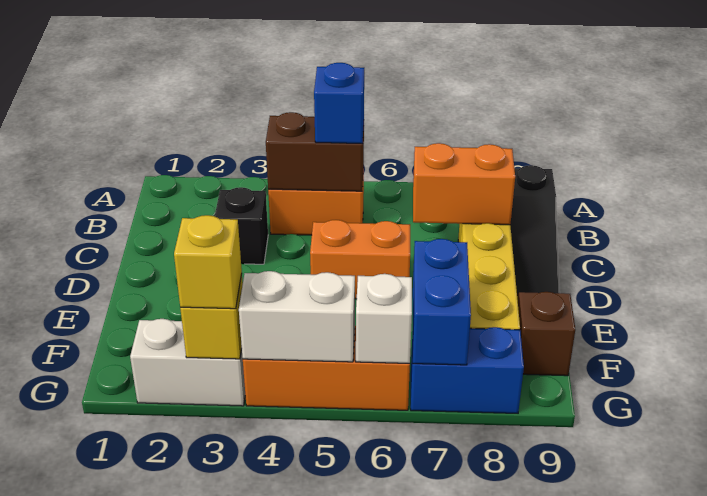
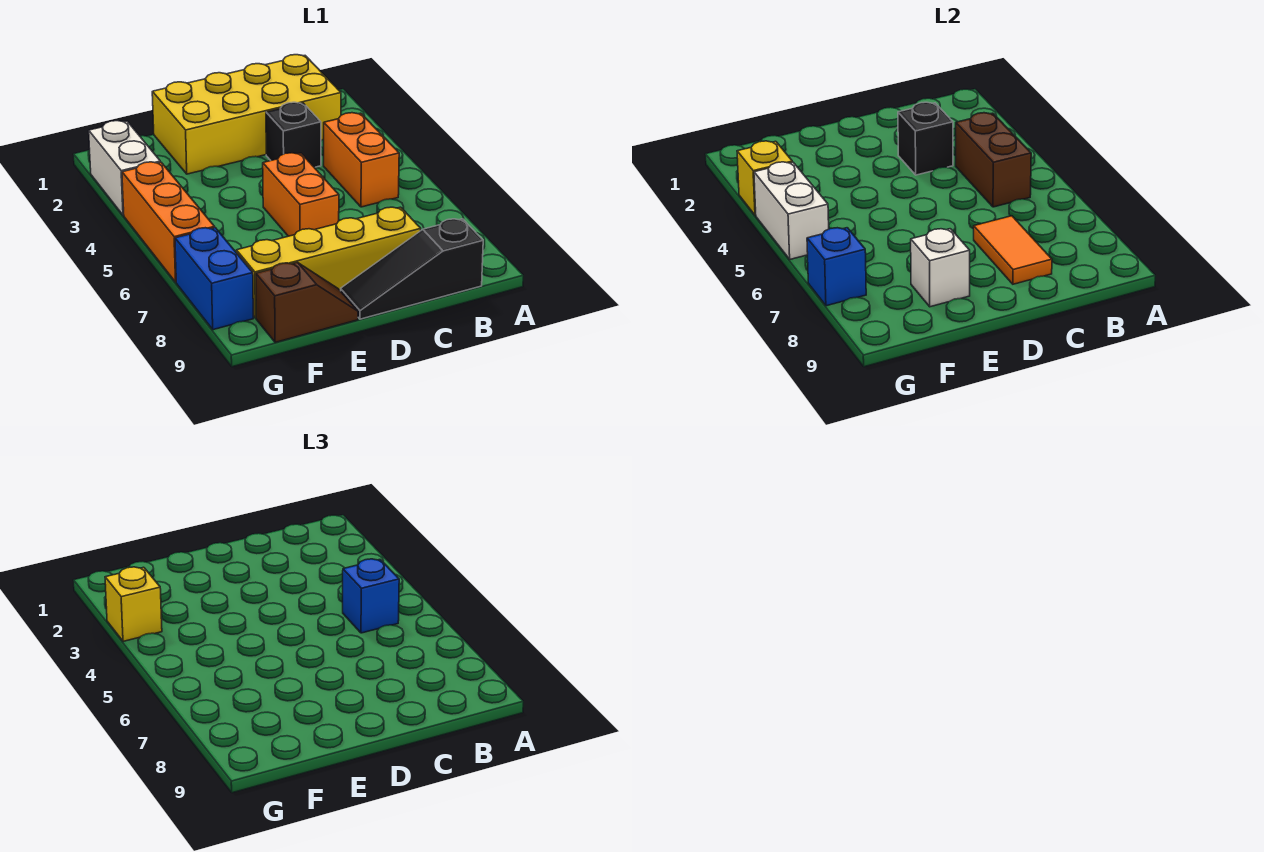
none -> yellow 2x4 brick [152,55,341,174]
none -> black 1x1 brick [898,102,953,175]
orange 1x2 brick [413,143,515,225] -> orange 1x2 tile [974,216,1052,284]
blue 1x2 brick [413,239,471,365] -> blue 1x1 brick [807,228,866,306]
white 1x1 brick [356,274,412,363] -> white 1x1 brick moved to [911,229,970,307]

